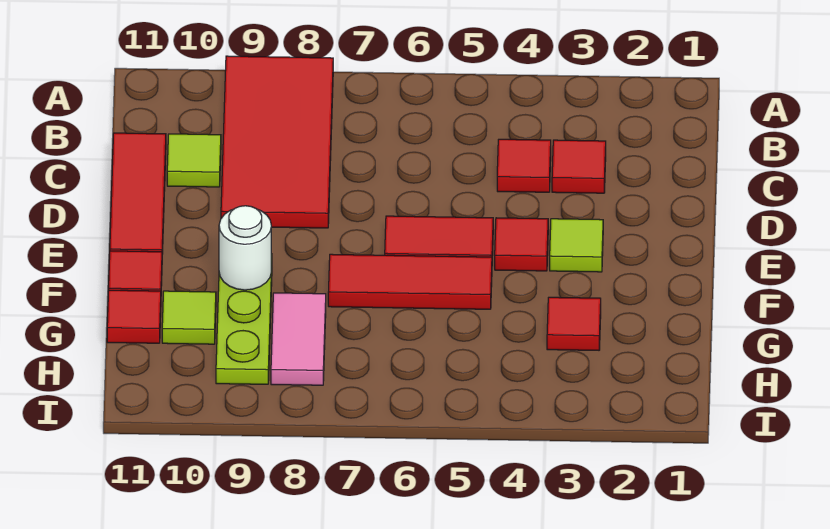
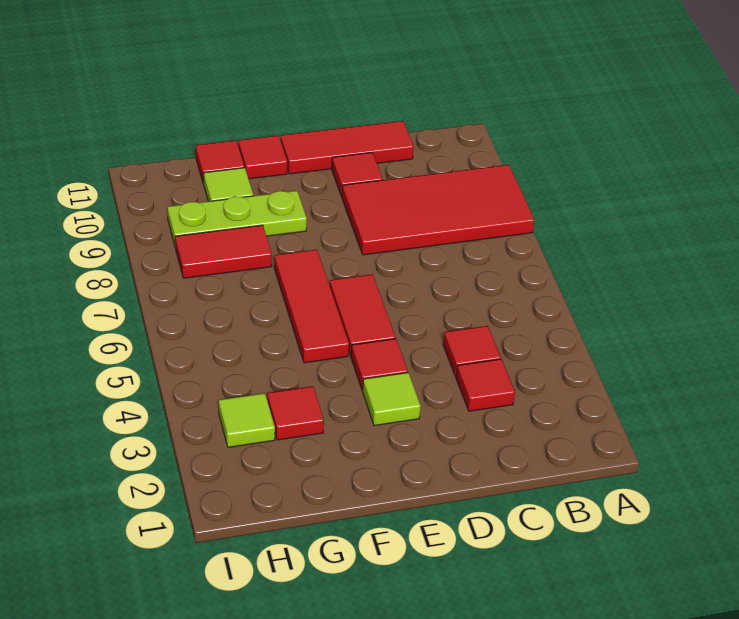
lime 1x1 tile [167,134,221,187] -> lime 1x1 tile moved to [219,393,275,447]
none -> red 1x1 tile [332,153,383,196]
white 1x1 round brick [219,206,271,290] -> none
pink 1x2 tile [271,293,326,385] -> red 1x2 tile [175,225,272,278]

